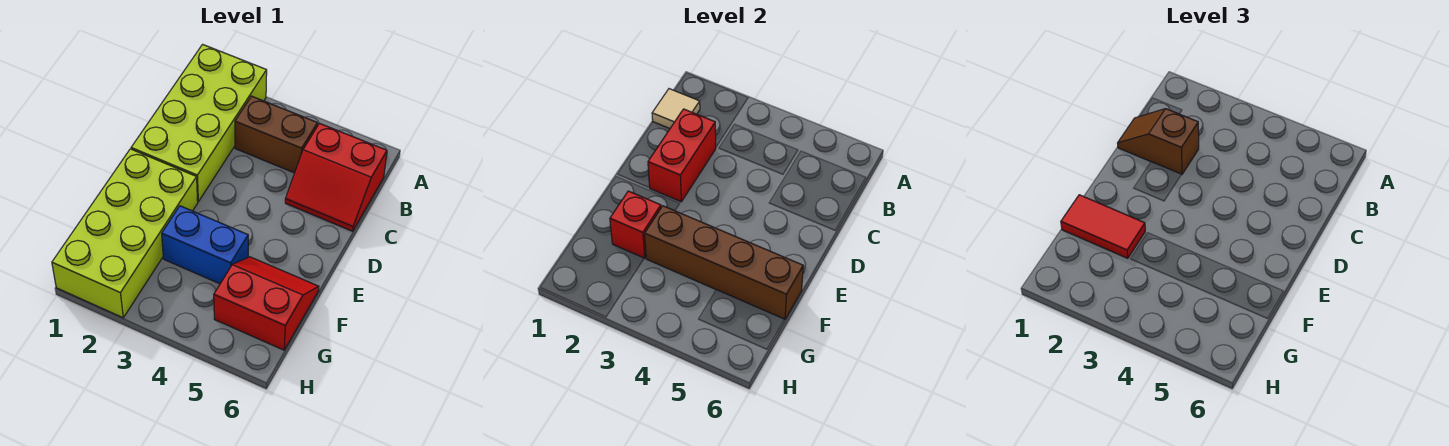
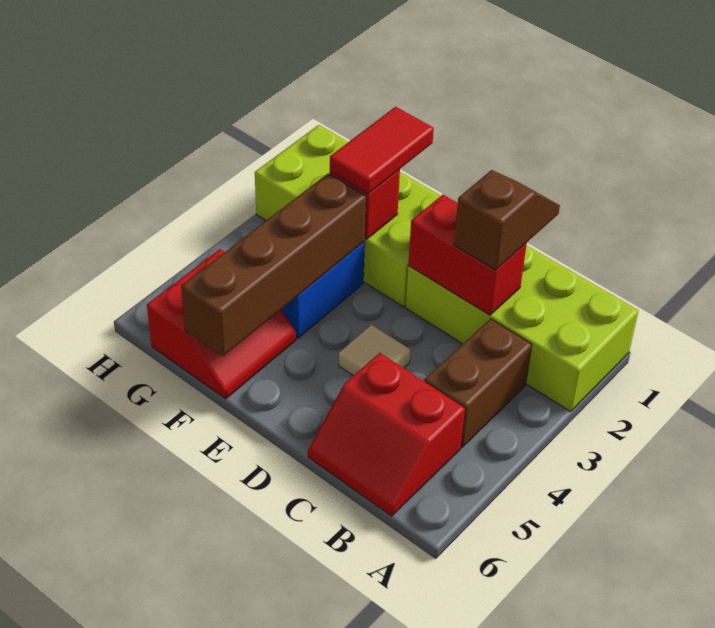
tan 1x1 tile [652,89,700,128] -> tan 1x1 tile moved to [339,325,410,376]
red 2x2 slope [285,123,387,231] -> red 2x2 slope turned to [308,353,465,516]

